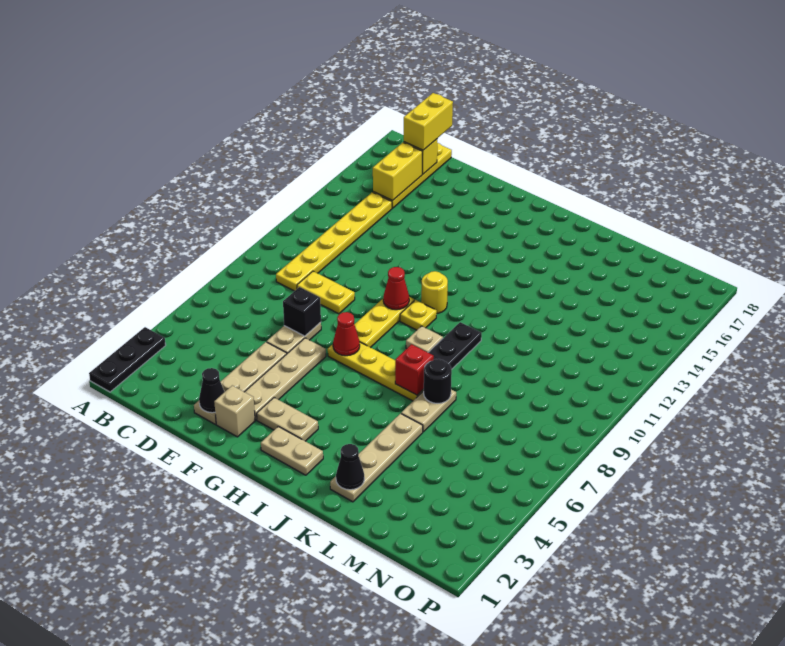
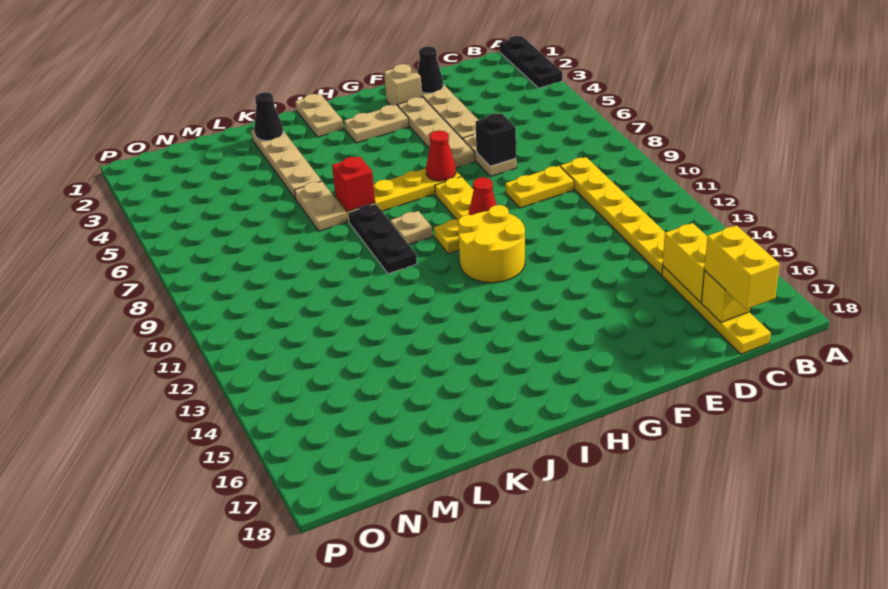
tan 1x2 plate [261,426,323,475] -> tan 1x2 plate turned to [295,94,343,137]
yellow 1x1 round brick [421,271,448,313] -> yellow 2x2 round brick [458,205,525,283]
black 1x1 round brick [424,359,452,403] -> none

